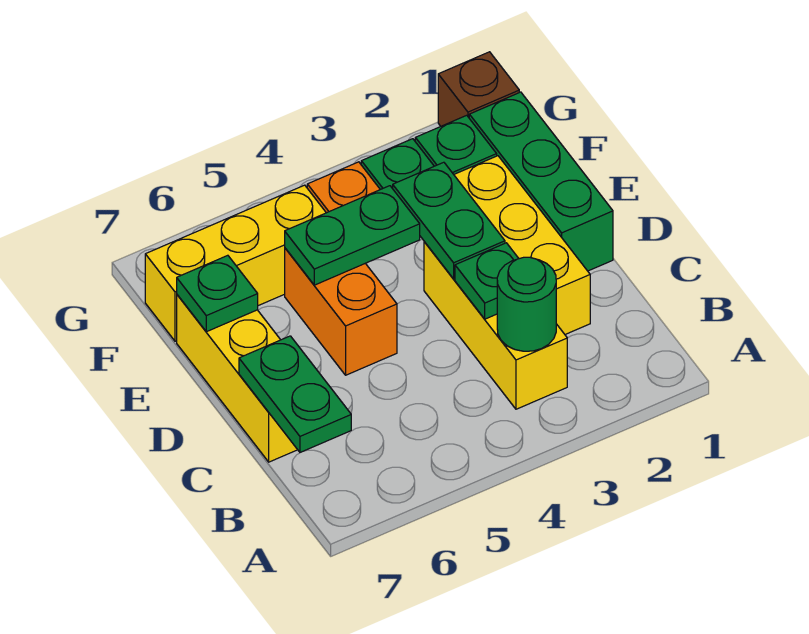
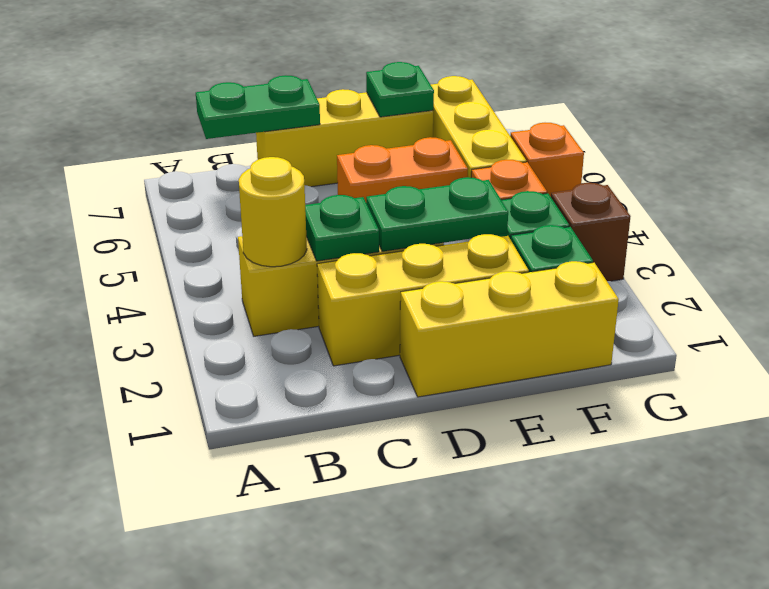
green 1x1 round brick [497,257,556,351] -> yellow 1x1 round brick [239,157,307,267]
green 1x3 brick [469,92,613,271] -> yellow 1x3 brick [400,261,619,397]
green 1x2 plate [285,186,420,285] -> none
brown 1x1 brick [438,52,519,126] -> brown 1x1 brick moved to [551,183,631,281]
none -> orange 1x1 brick [510,123,584,197]

